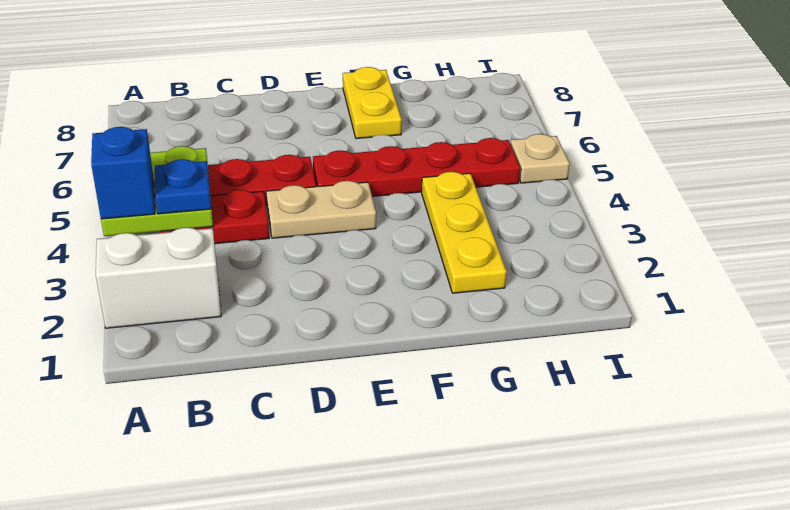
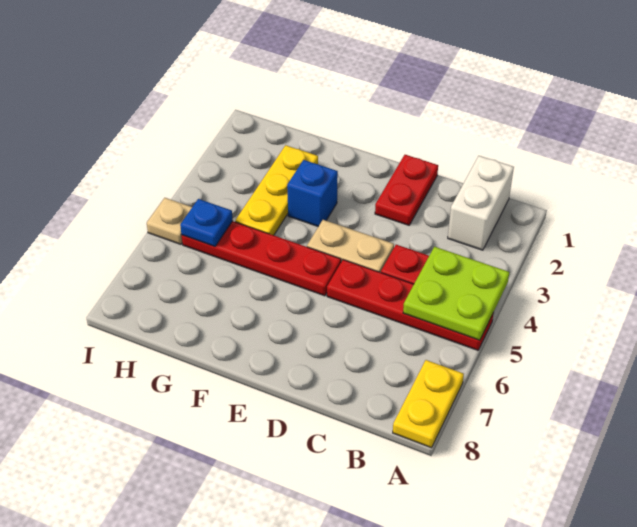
white 1x2 brick [96,227,221,328] -> white 1x2 brick turned to [448,156,514,250]
blue 1x1 brick [91,127,155,219] -> blue 1x1 brick moved to [287,160,338,227]
blue 1x1 plate [155,159,211,214] -> blue 1x1 plate moved to [180,199,233,247]
none -> red 1x2 plate [375,155,438,225]
yellow 1x2 plate [343,67,402,139] -> yellow 1x2 plate moved to [393,360,464,448]

